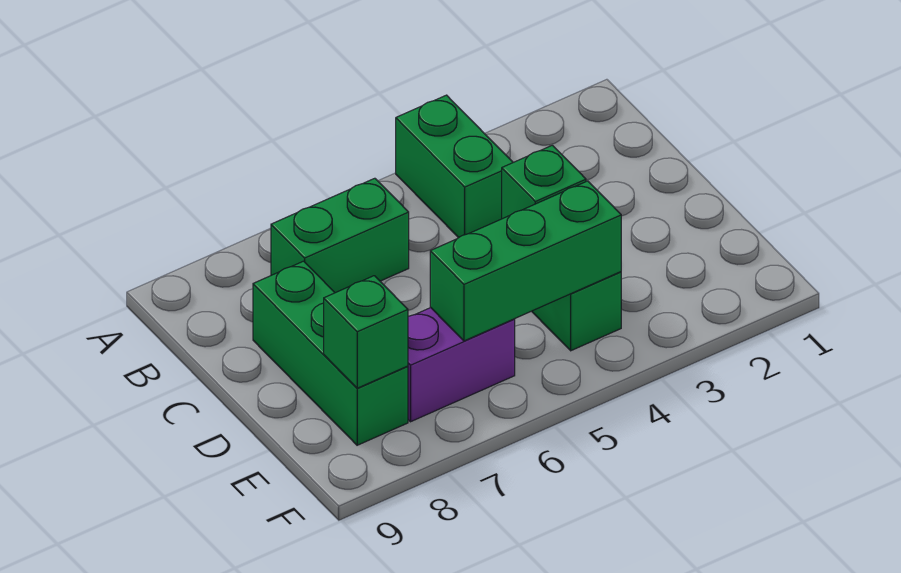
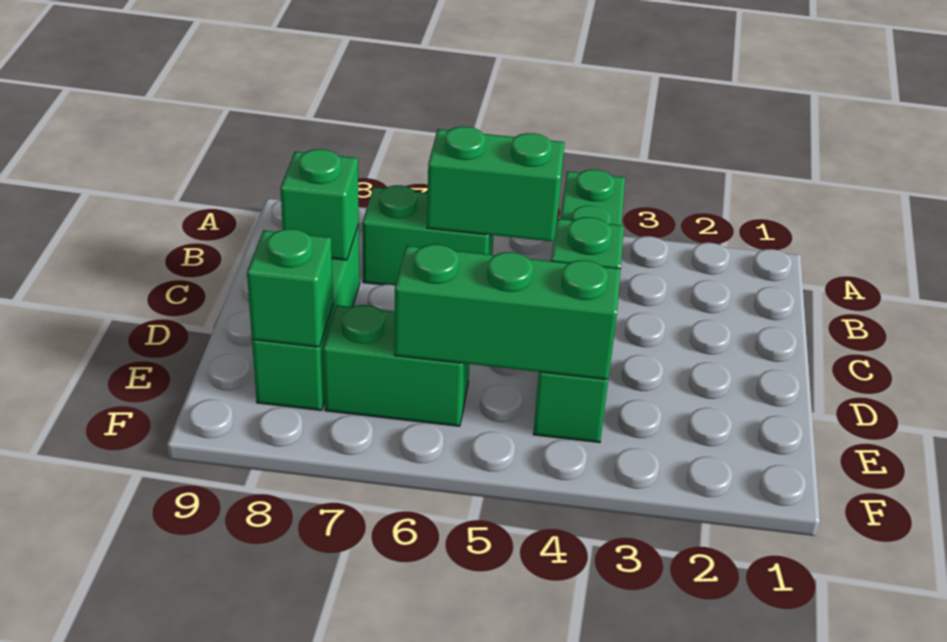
none -> green 1x2 brick [427,127,565,242]
none -> green 1x1 brick [280,149,359,260]
purple 1x2 brick [408,308,515,422] -> green 1x2 brick [323,305,469,426]

